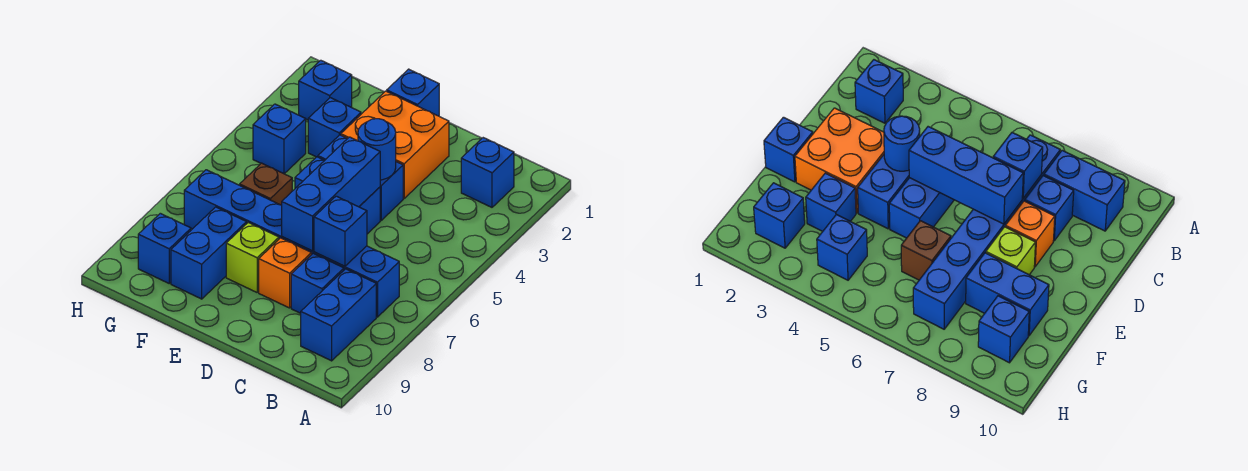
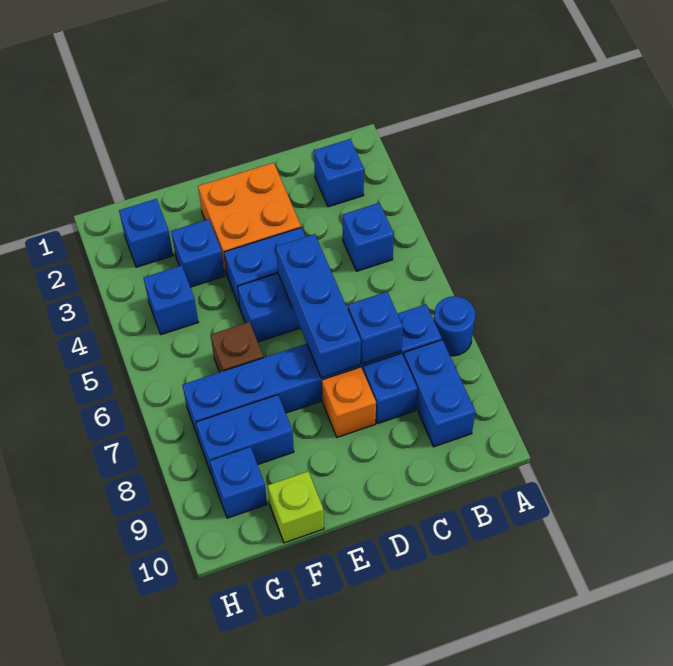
blue 1x1 round brick [358,119,396,180] -> blue 1x1 round brick moved to [434,296,475,356]
blue 1x1 brick [387,69,439,116] -> blue 1x1 brick moved to [343,203,394,271]
lime 1x1 brick [226,223,279,292] -> lime 1x1 brick moved to [268,471,324,543]
blue 1x2 brick [171,207,247,299] -> blue 1x2 brick turned to [196,395,294,478]

